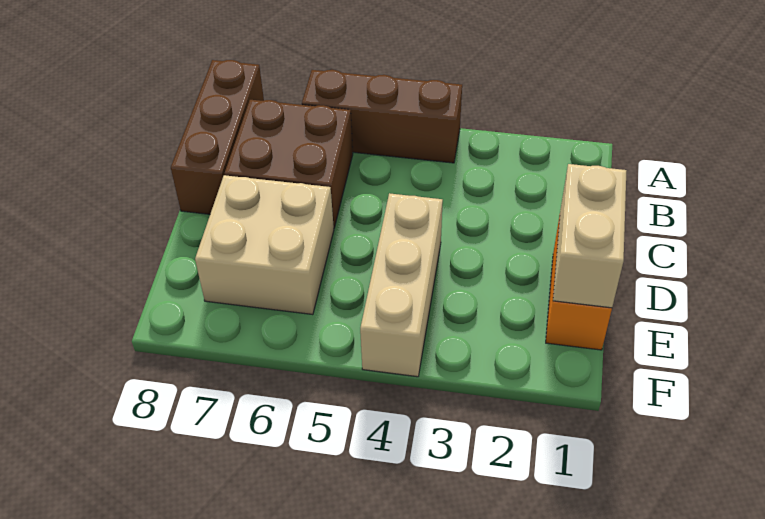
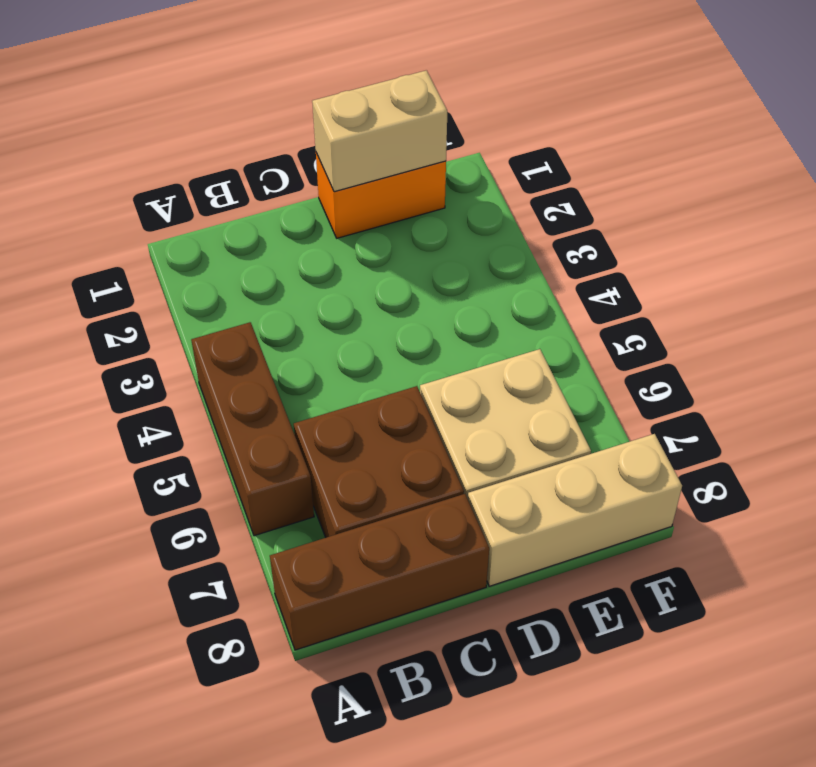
tan 1x3 brick [360,193,443,377] -> tan 1x3 brick moved to [468,434,682,586]

